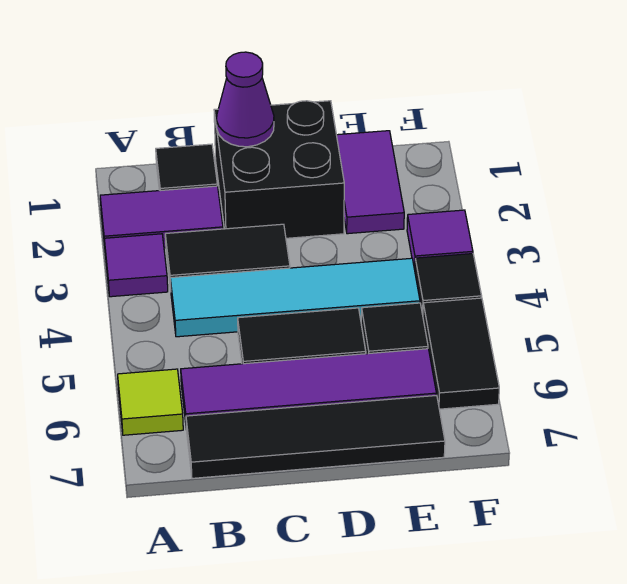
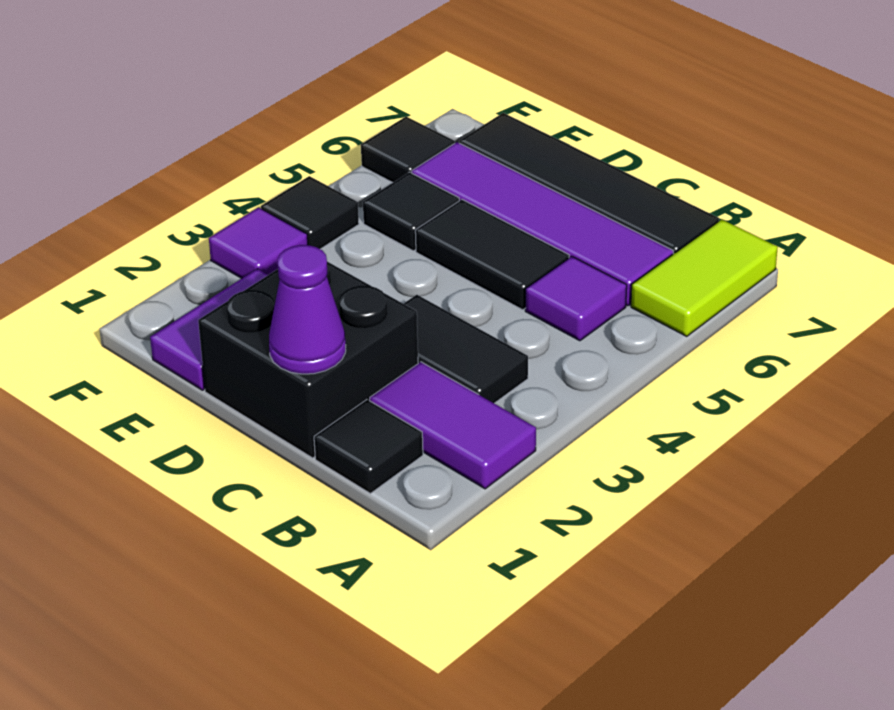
purple 1x1 tile [104,234,168,297] -> purple 1x1 tile moved to [525,256,627,341]
lime 1x1 tile [118,369,183,435] -> lime 1x2 tile [631,219,778,336]
cyan 1x4 tile [170,258,420,337] -> none
black 1x2 tile [423,298,499,409] -> black 1x1 tile [361,117,455,183]

